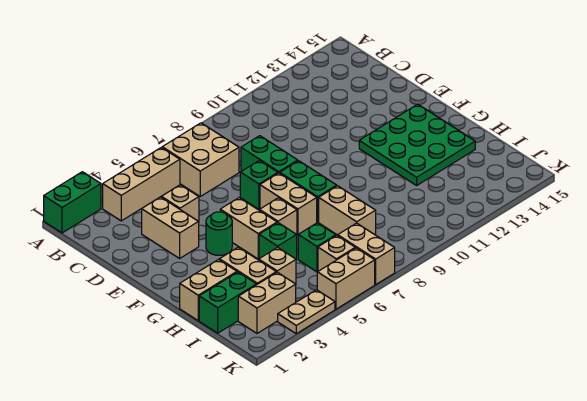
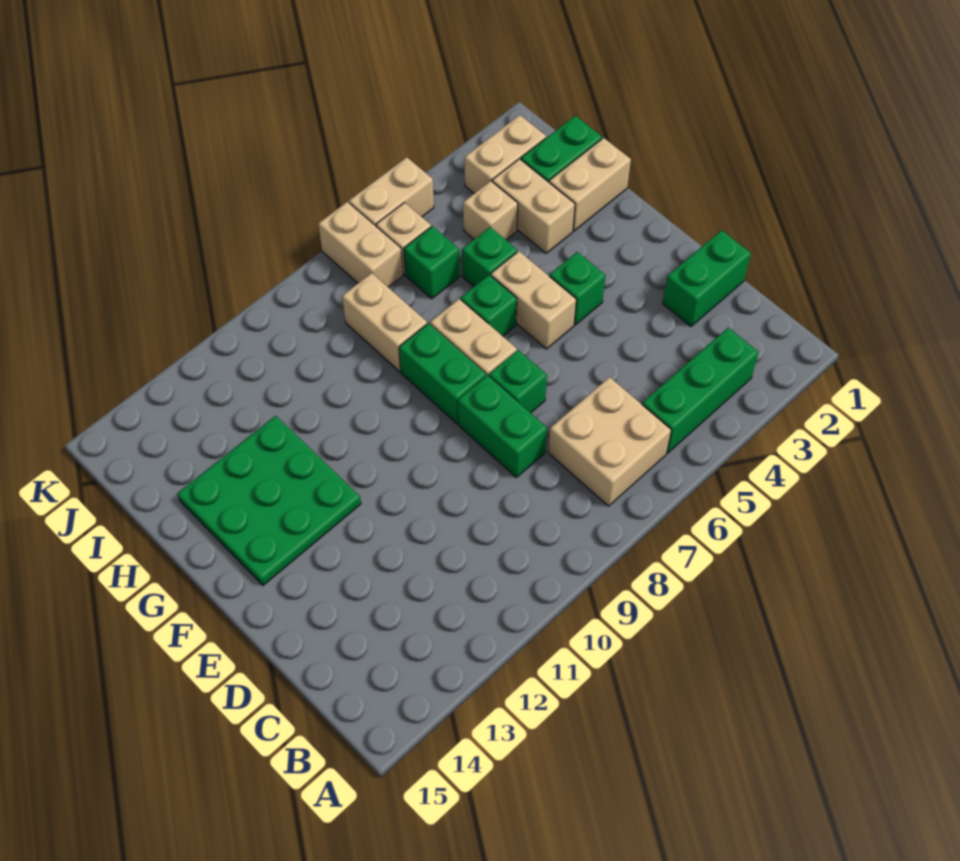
green 1x2 brick [44,172,101,233] -> green 1x2 brick moved to [663,230,751,326]
tan 1x3 brick [103,147,180,221] -> green 1x3 brick [642,328,759,453]
tan 1x2 brick [142,197,199,258] -> none
tan 1x1 brick [161,185,199,222] -> none
green 1x1 round brick [206,212,232,255] -> green 1x1 brick [549,252,605,325]
tan 1x1 brick [260,198,297,235] -> green 1x1 brick [461,275,517,336]
tan 1x2 plate [278,290,335,334] -> none

